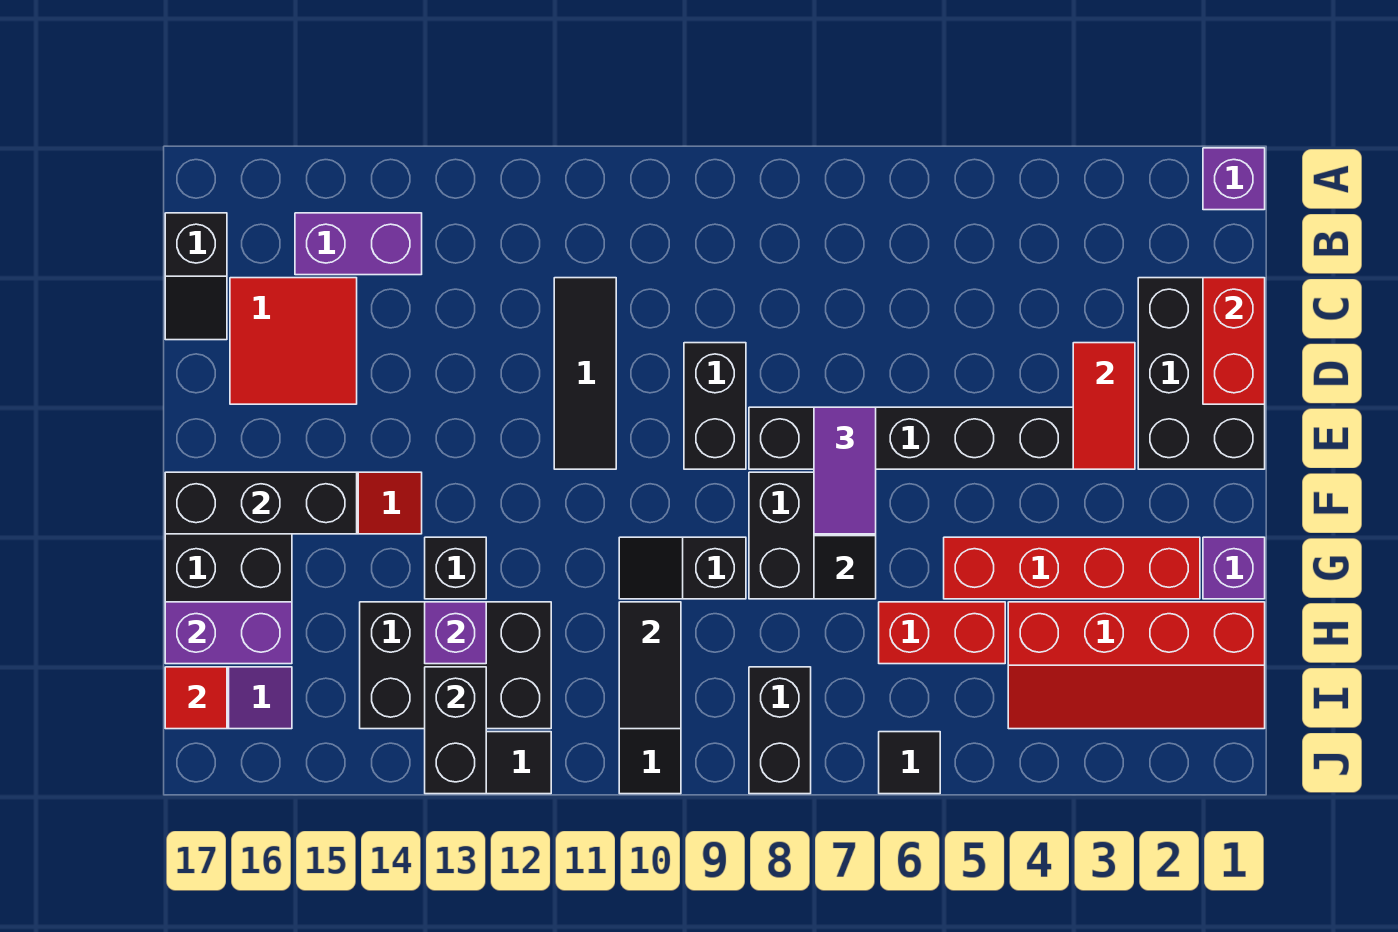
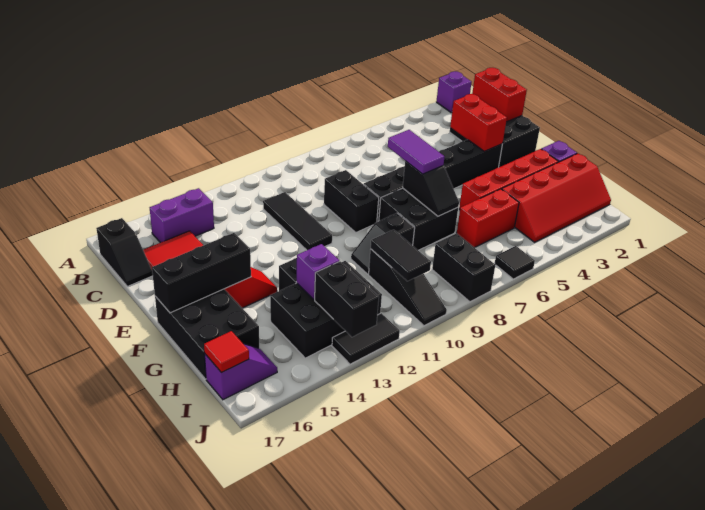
red 1x2 tile [1073,343,1135,469] -> red 1x2 brick [450,94,507,151]
purple 1x2 brick [165,602,292,664] -> none

